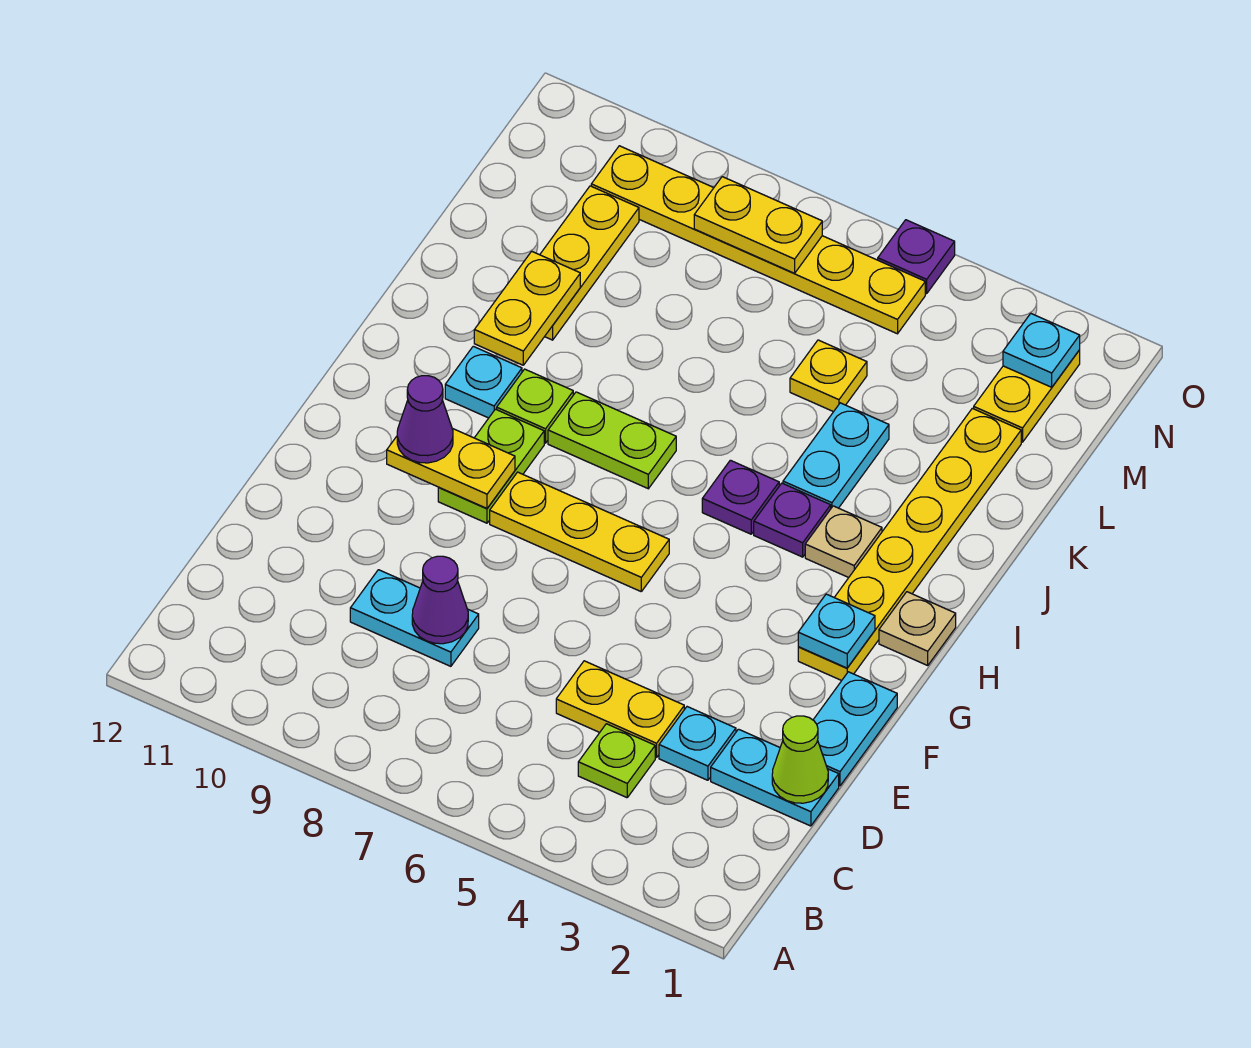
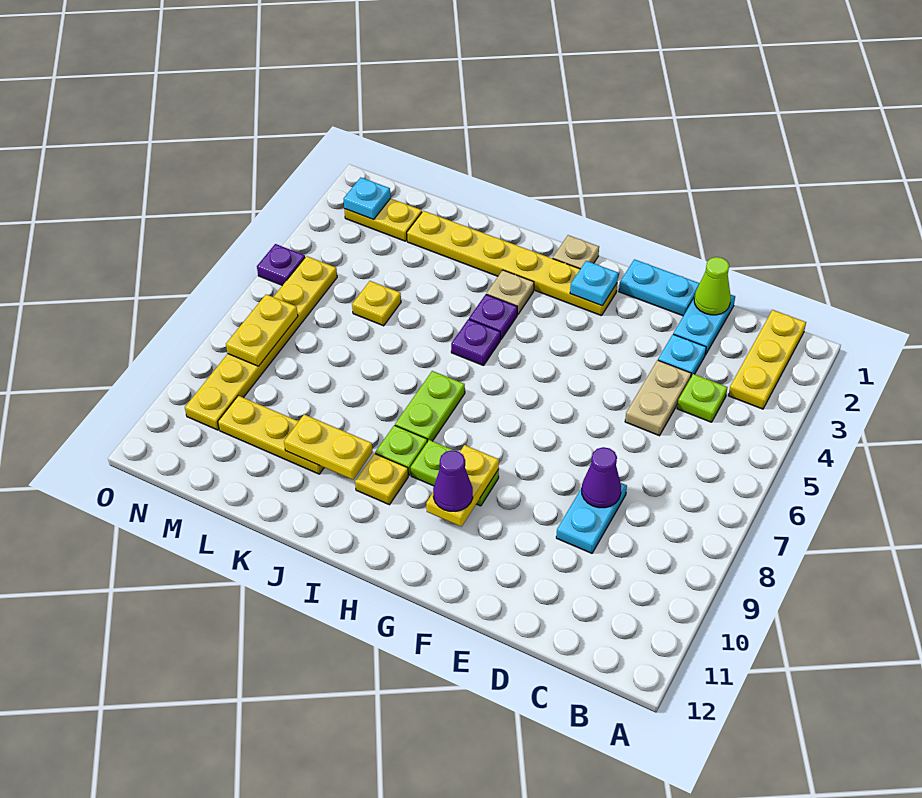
yellow 1x2 plate [556,661,684,758] -> tan 1x2 plate [625,360,691,436]
yellow 1x3 plate [490,472,669,591] -> yellow 1x3 plate moved to [728,310,806,409]
cyan 1x1 plate [445,346,522,418] -> yellow 1x1 plate [355,454,408,505]
cyan 1x2 plate [783,403,889,508] -> none

